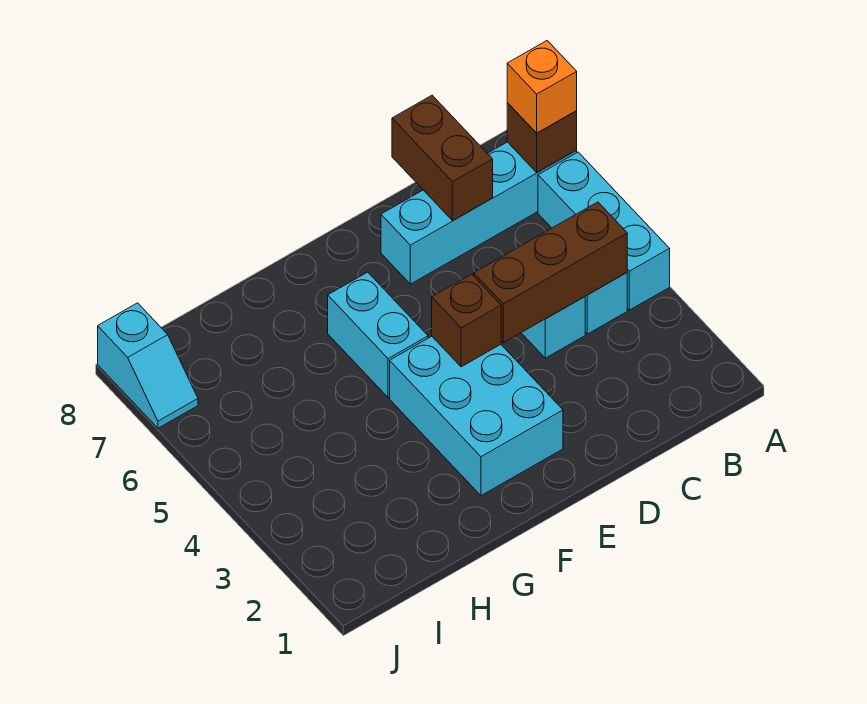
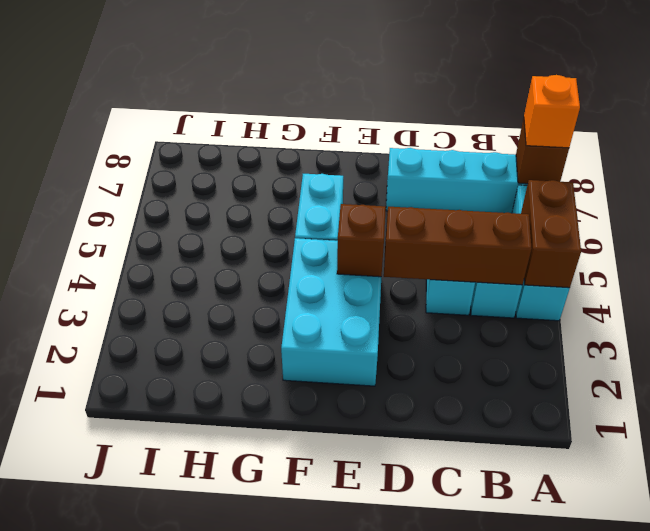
brown 1x2 brick [392,95,493,221] -> brown 1x2 brick moved to [521,180,581,288]
cyan 1x2 slope [98,303,198,428] -> none

